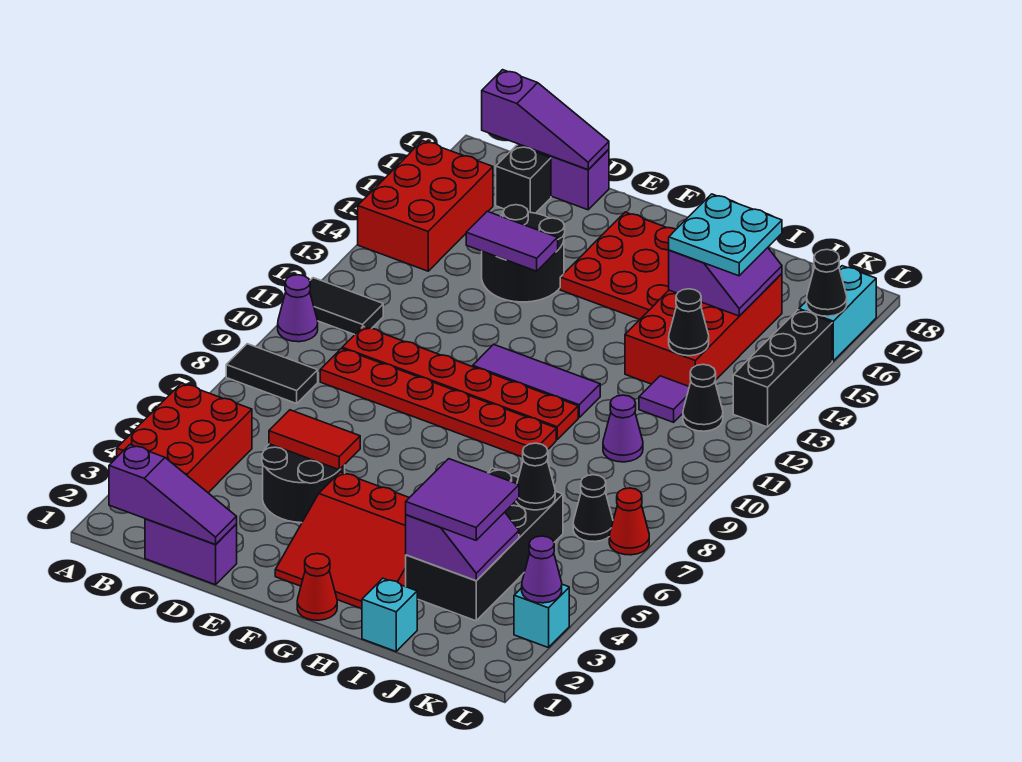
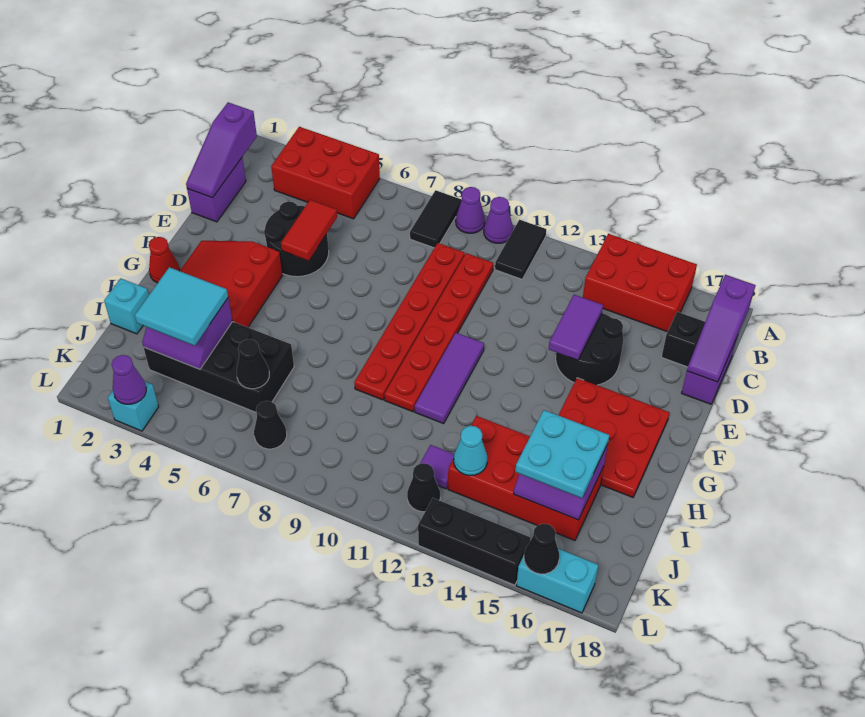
purple 2x2 tile [406,459,519,540] -> cyan 2x2 tile [135,267,228,346]
purple 1x1 cone [603,395,643,462] -> purple 1x1 cone moved to [456,187,485,233]
black 1x1 cone [669,289,709,356] -> cyan 1x1 cone [454,426,487,476]
red 1x1 cone [609,488,649,555] -> none

